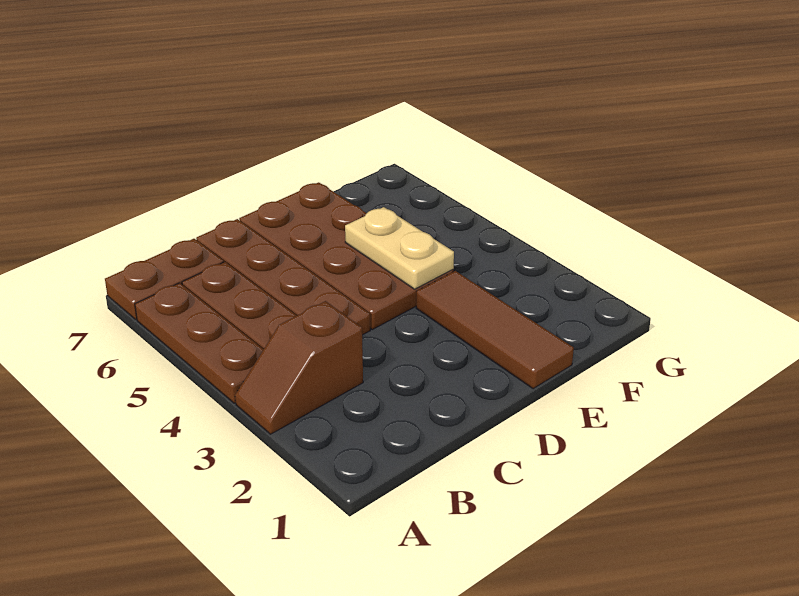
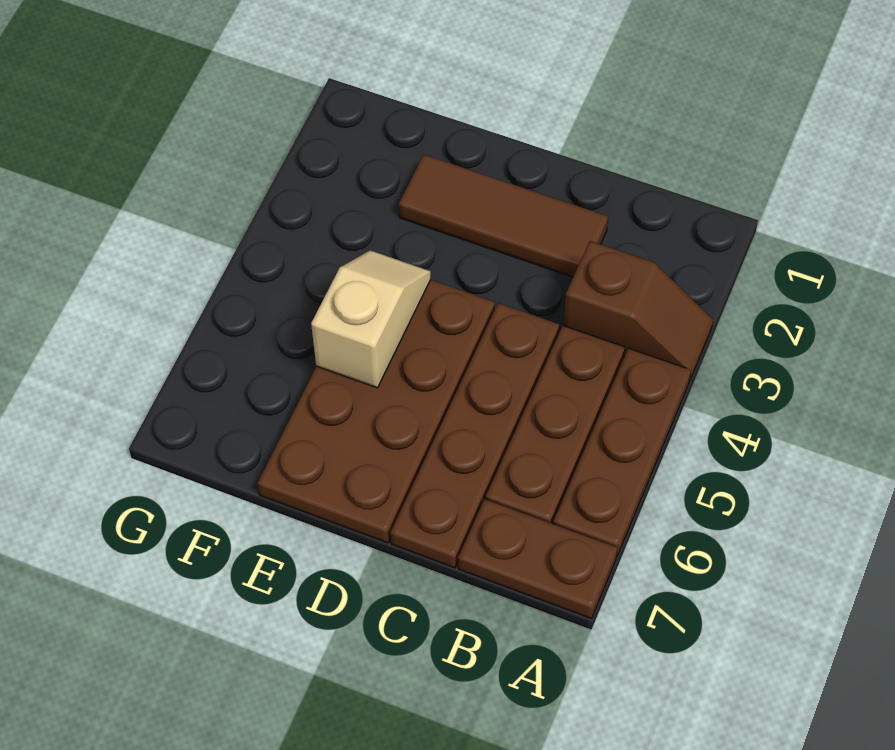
brown 1x3 tile [416,271,574,389] -> brown 1x3 tile turned to [399,155,608,277]
tan 1x2 plate [345,207,454,289] -> tan 1x2 slope [311,250,431,388]

